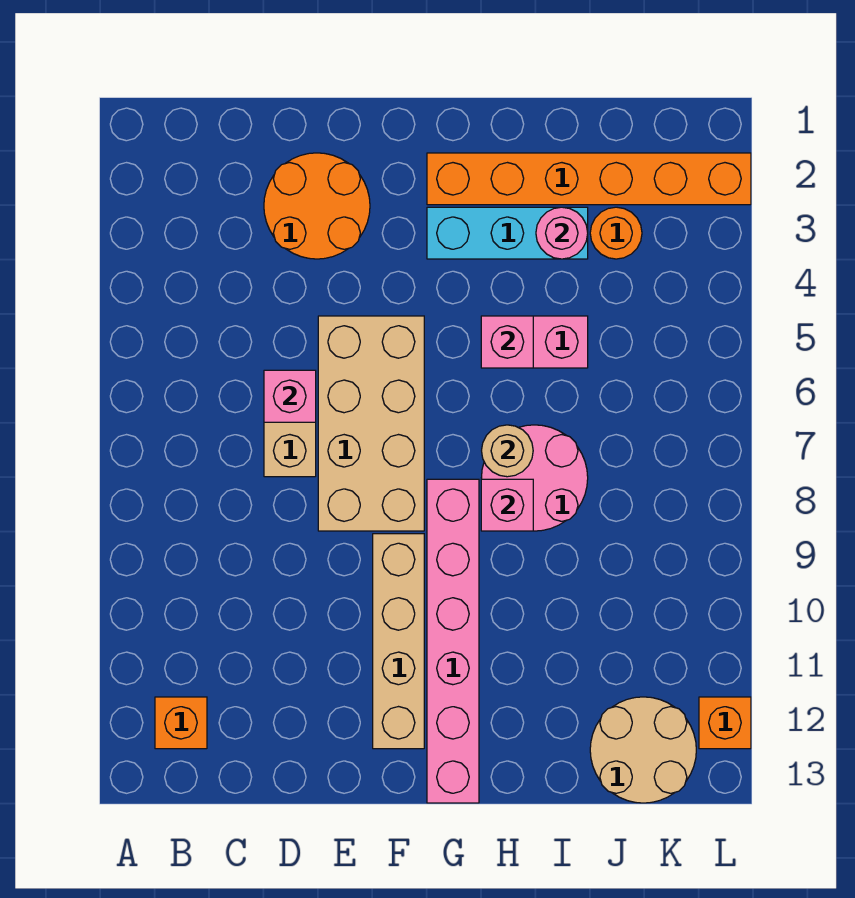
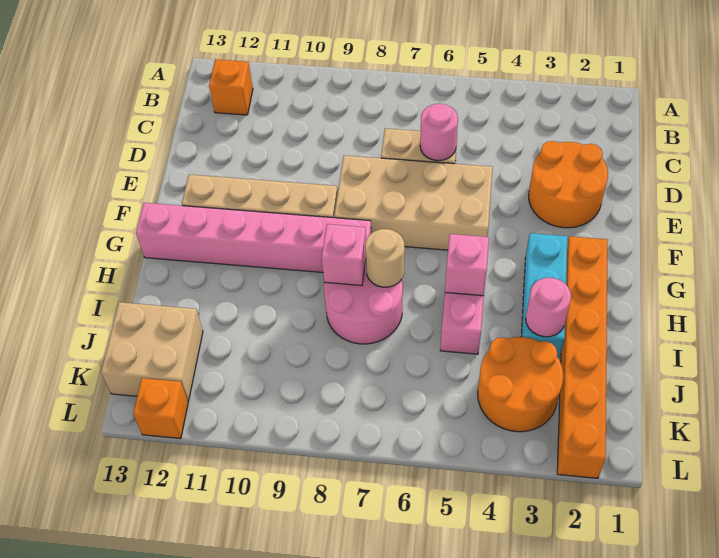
pink 1x1 brick [264,370,316,422] -> pink 1x1 round brick [420,104,458,161]
orange 1x1 round brick [590,207,642,259] -> orange 2x2 round brick [478,337,563,432]
tan 2x2 round brick [590,697,696,803] -> tan 2x2 brick [101,302,203,401]

